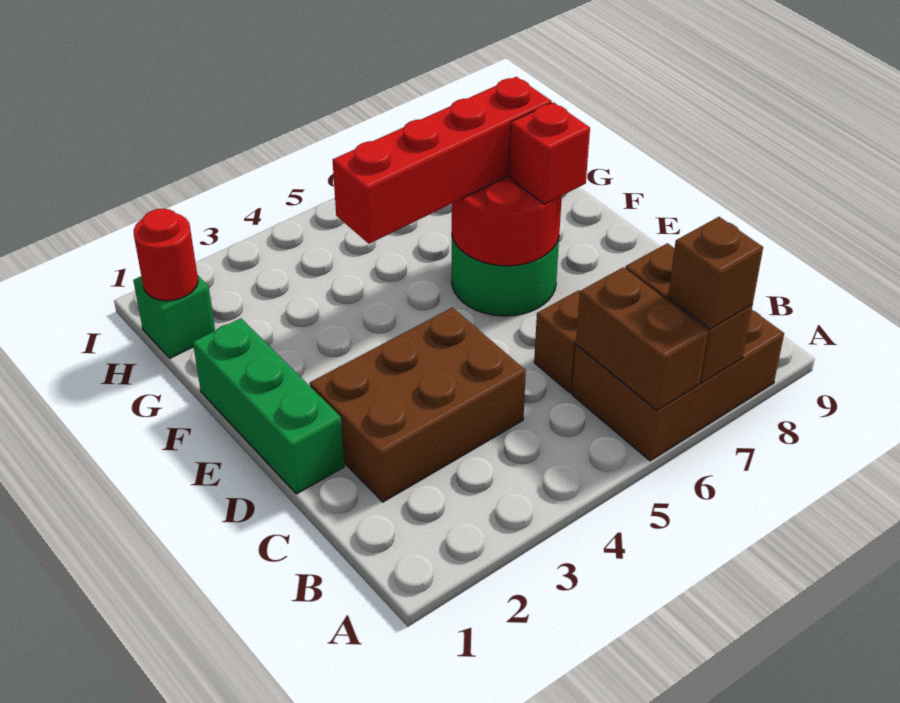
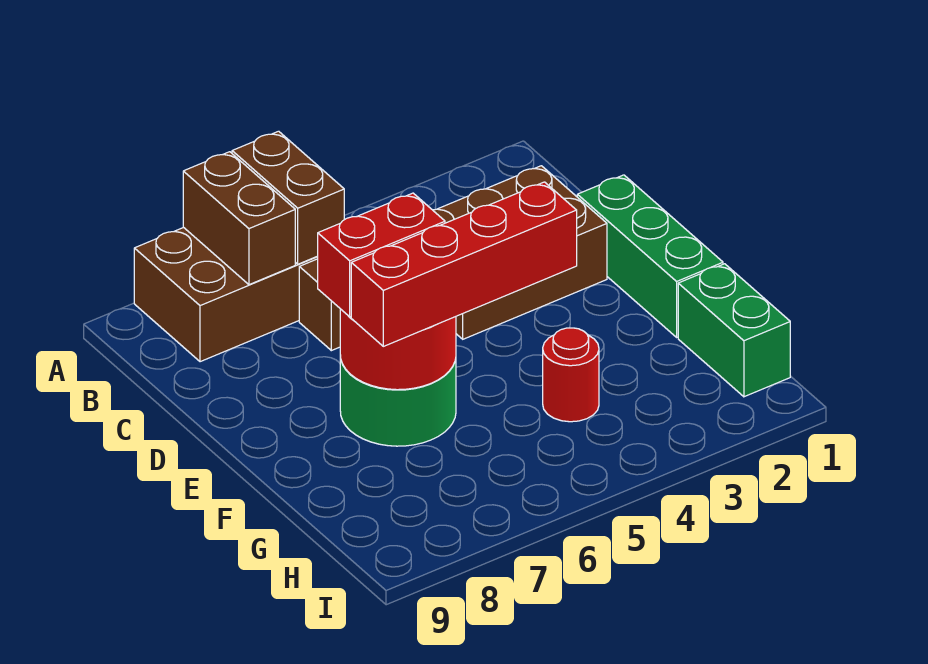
brown 1x1 brick [668,217,763,329] -> none
red 1x1 brick [509,102,590,204] -> red 1x2 brick [318,193,445,317]
green 1x1 brick [133,275,215,358] -> green 1x2 brick [678,264,790,397]
red 1x1 round brick [134,209,198,301] -> red 1x1 round brick moved to [543,328,599,422]

